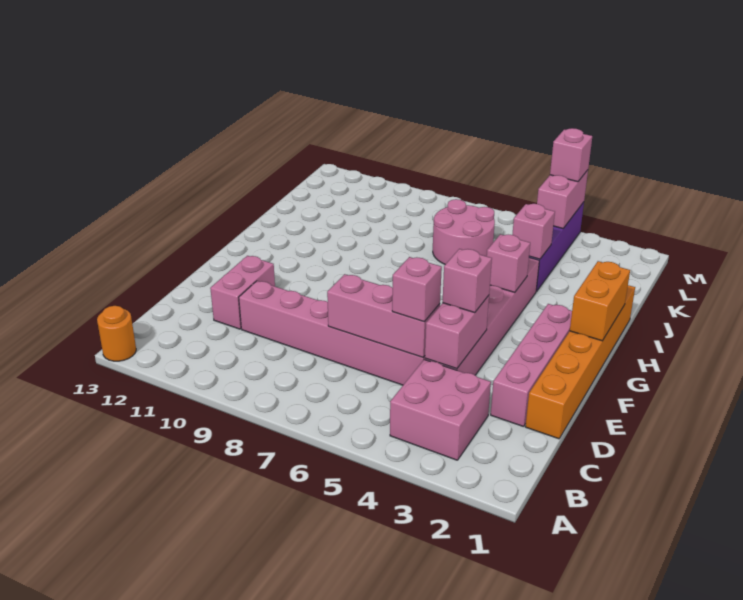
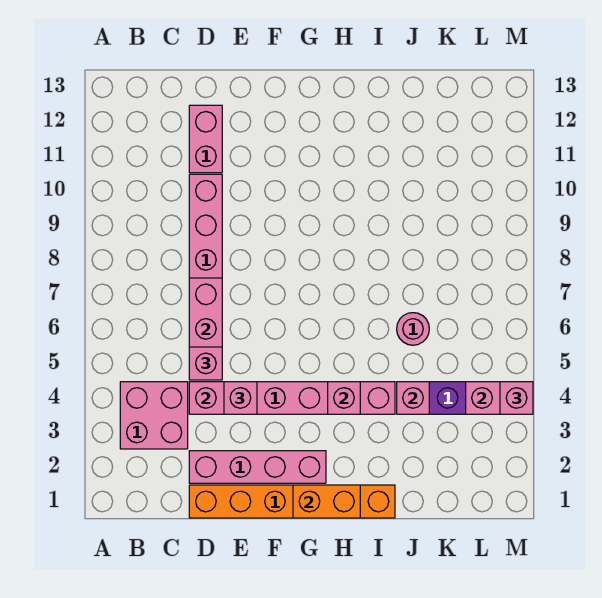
orange 1x1 round brick [97,306,136,361] -> none
pink 1x2 brick [210,256,275,329] -> pink 1x2 brick turned to [189,105,222,173]
pink 2x2 round brick [433,199,495,264] -> pink 1x1 round brick [397,313,429,345]

